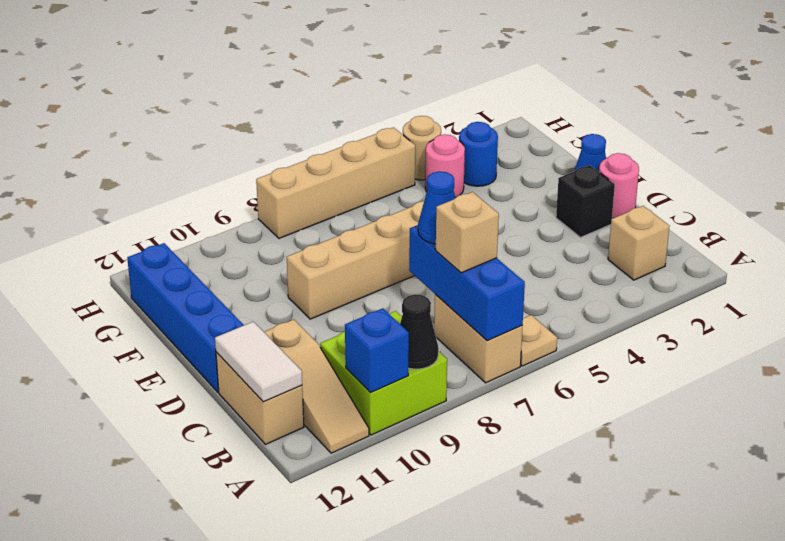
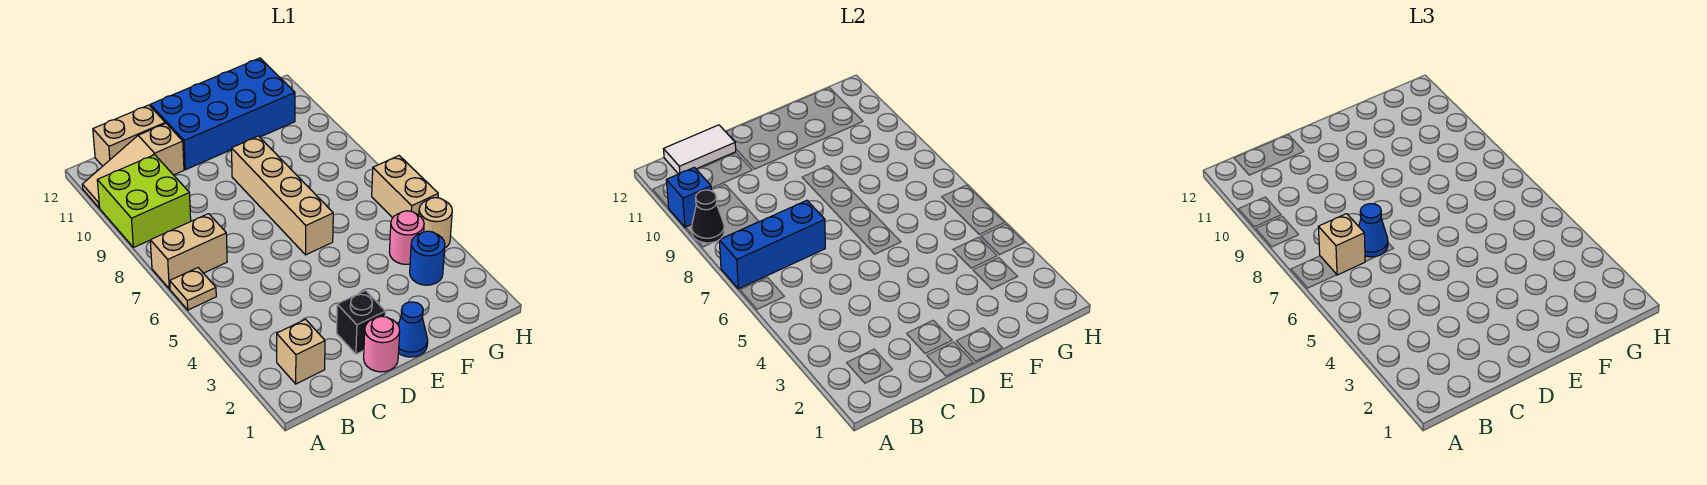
blue 1x4 brick [127,243,244,392] -> blue 2x4 brick [150,58,295,170]
tan 1x4 brick [256,127,415,238] -> tan 1x2 brick [372,156,438,218]

